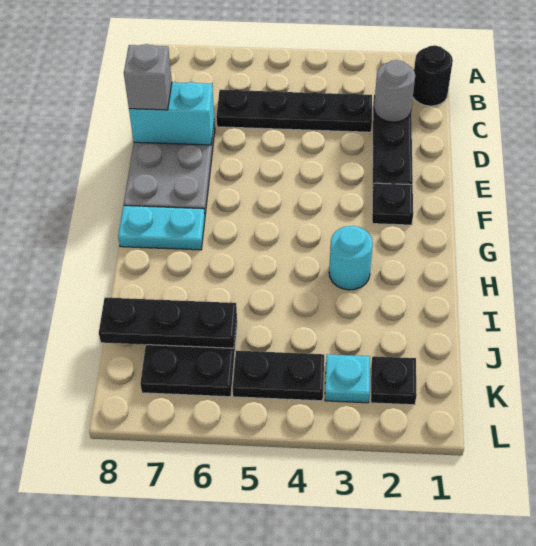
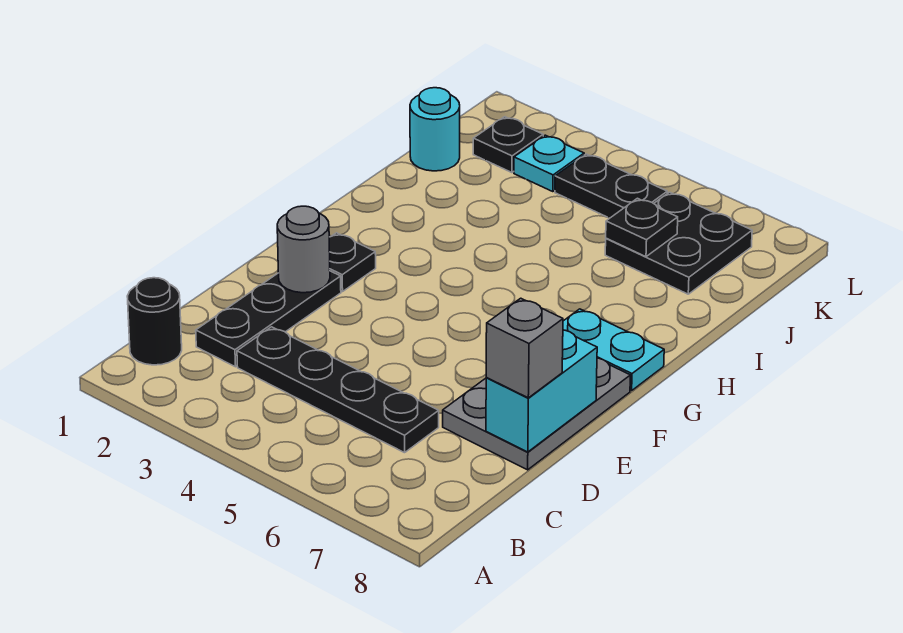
grey 1x1 round brick [374,60,415,122] -> grey 1x1 round brick moved to [277,206,330,293]
cyan 1x2 brick [129,82,214,145] -> cyan 1x2 brick turned to [486,330,597,452]
cyan 1x1 round brick [329,226,373,290] -> cyan 1x1 round brick moved to [410,88,460,171]
black 1x3 plate [99,298,237,348] -> black 1x1 plate [606,198,678,257]

